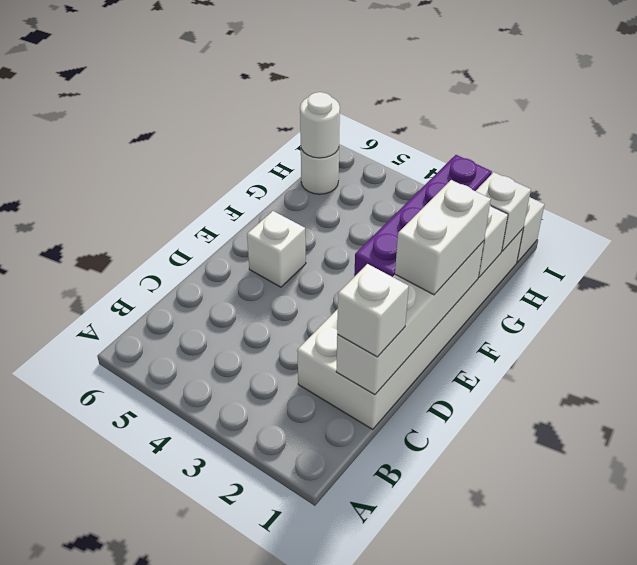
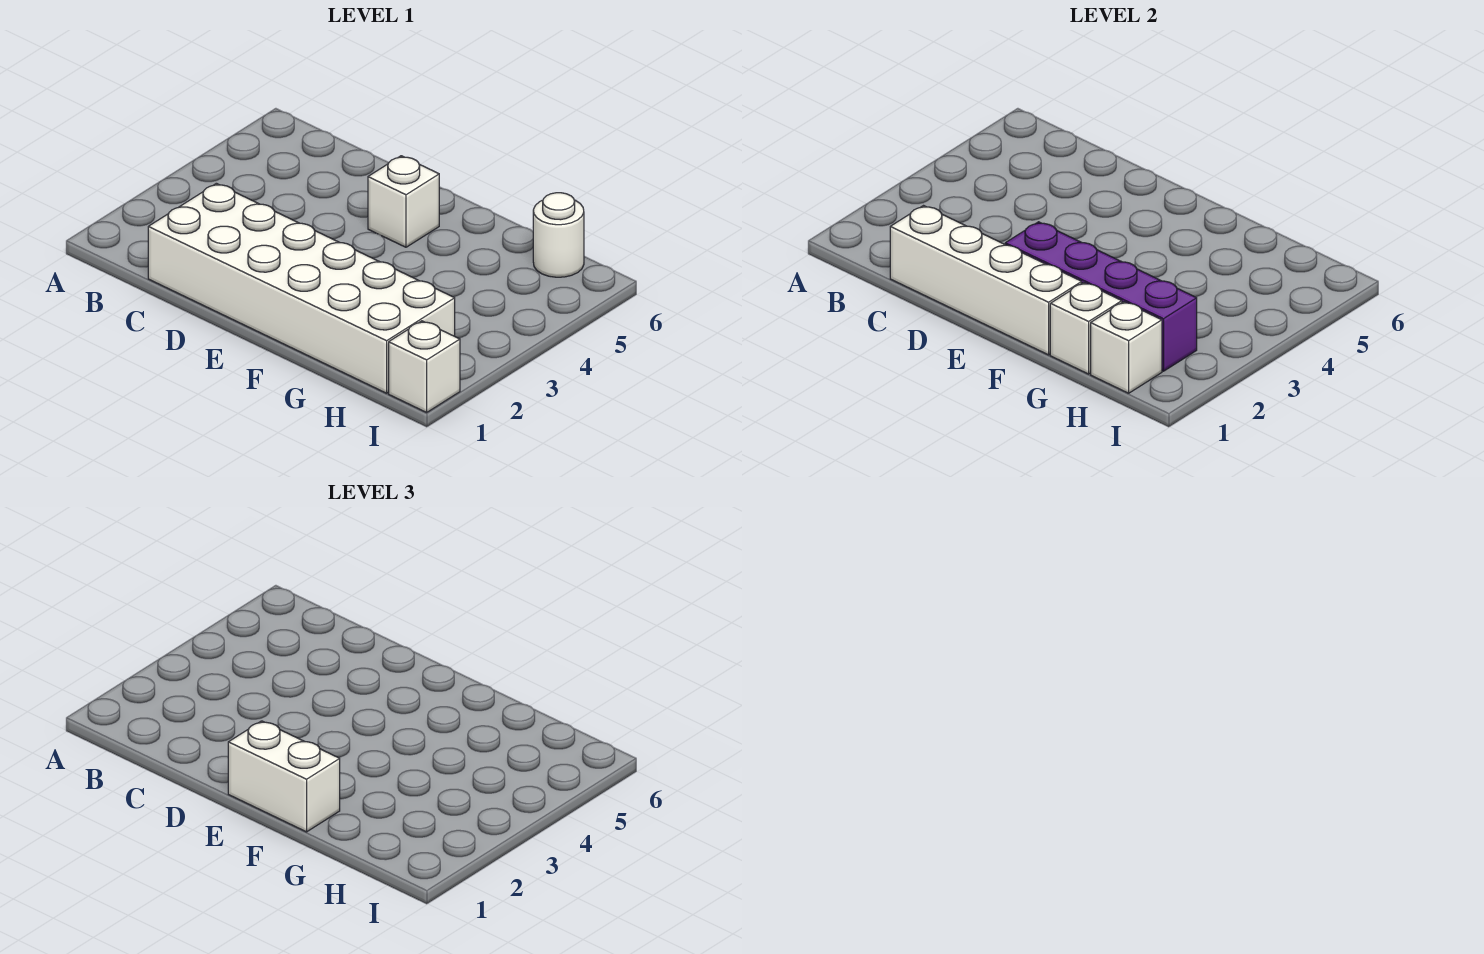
white 1x1 brick [337,264,409,357] -> none
white 1x1 round brick [300,92,340,158] -> none

